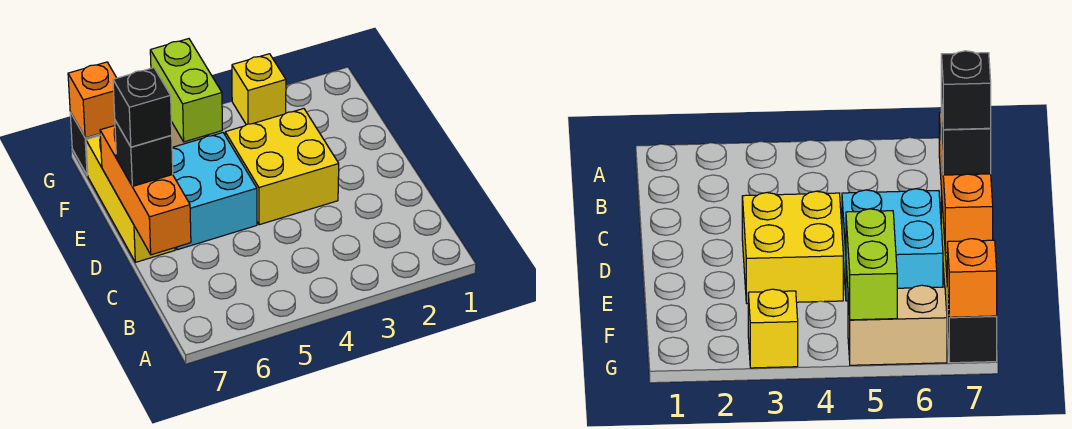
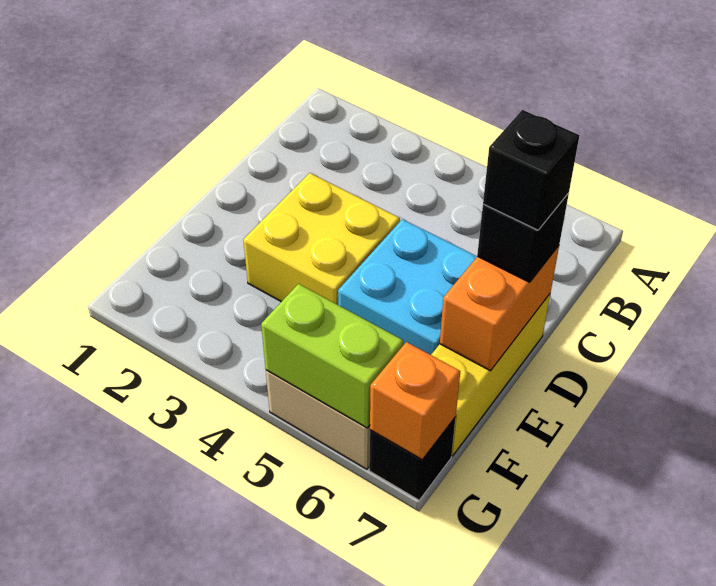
orange 1x3 brick [100,126,191,255] -> orange 1x2 brick [440,246,559,371]
lime 1x2 brick [150,39,222,142] -> lime 1x2 brick turned to [261,284,404,428]
yellow 1x1 brick [232,54,286,125] -> none

